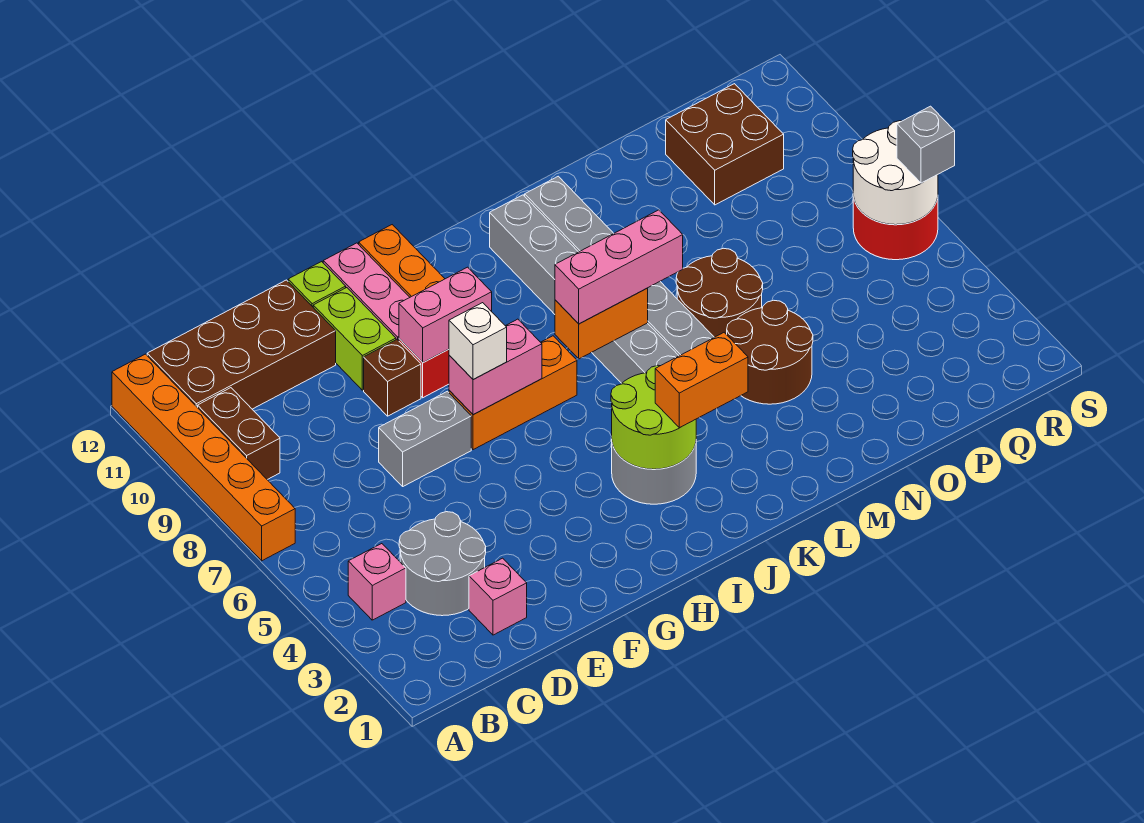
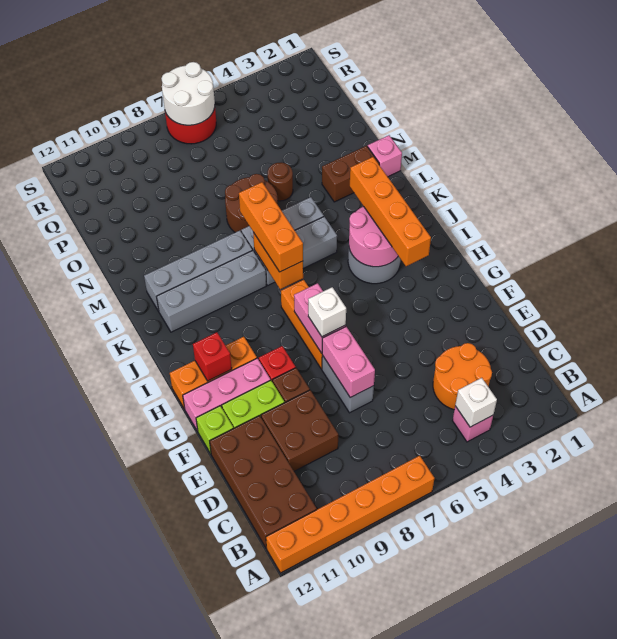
none -> white 1x1 brick [455,378,497,427]
brown 1x2 brick [198,388,280,480] -> brown 1x2 brick moved to [322,146,379,202]
grey 2x2 round brick [399,512,486,616] -> orange 2x2 round brick [433,343,492,410]
pink 1x1 brick [469,558,527,635] -> pink 1x1 brick moved to [368,135,402,177]
pink 1x2 brick [399,267,492,363] -> pink 1x2 brick moved to [322,327,375,398]
none -> red 1x1 brick [193,332,232,381]
lime 2x2 round brick [611,365,696,469] -> pink 2x2 round brick [349,206,398,267]
orange 1x2 brick [655,333,748,428] -> orange 1x4 brick [350,157,431,266]
pink 1x3 brick [555,210,683,324] -> orange 1x3 brick [239,182,303,272]
brown 2x2 round brick [727,300,813,404] -> brown 1x1 round brick [268,162,293,201]
brown 2x2 brick [666,84,784,205] -> brown 2x2 brick moved to [261,390,338,471]
grey 1x1 brick [897,106,955,183] -> none

